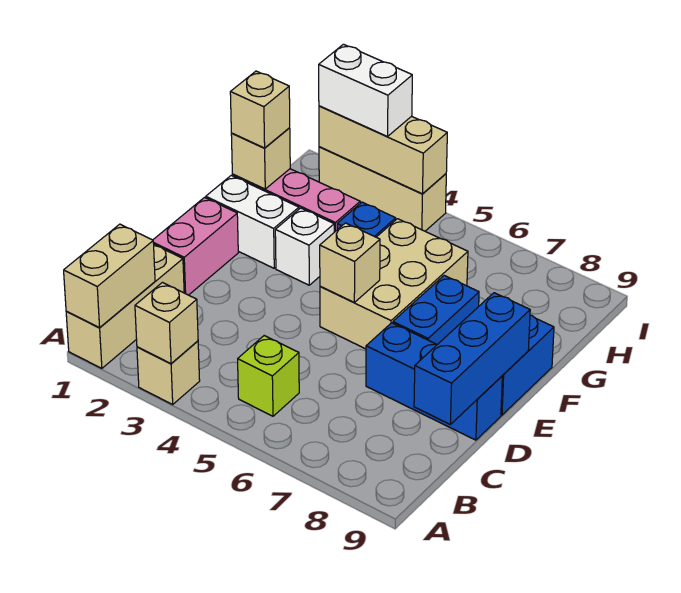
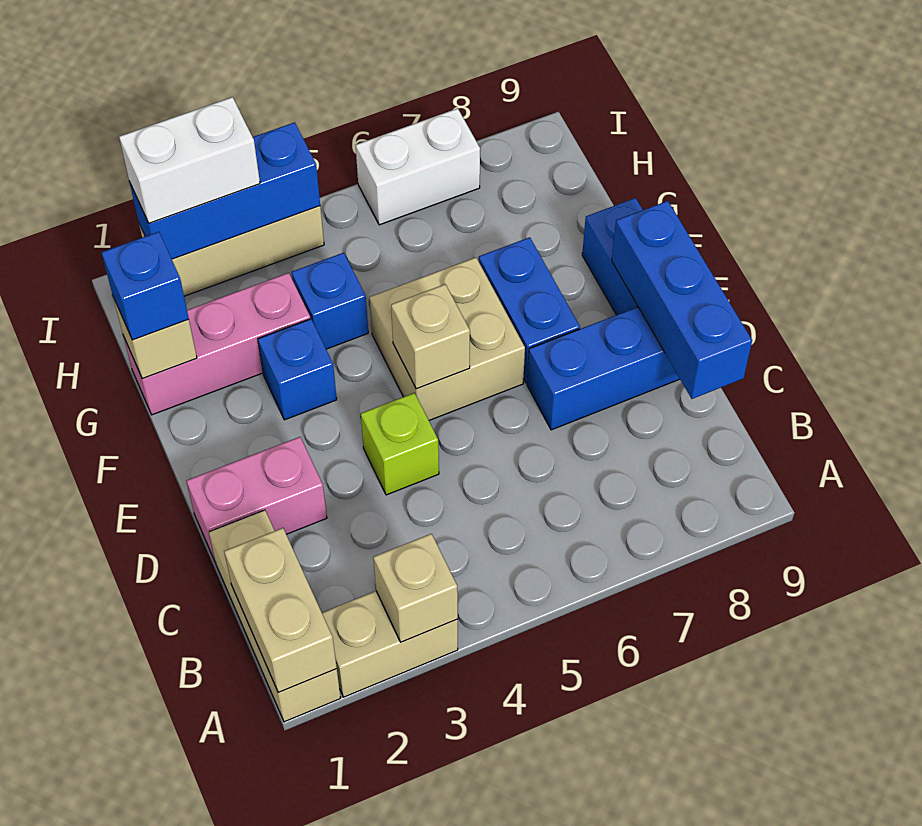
tan 1x1 brick [137,341,200,404] -> tan 1x2 brick [322,591,458,697]
lime 1x1 brick [238,336,299,416] -> lime 1x1 brick moved to [361,393,439,495]
pink 1x2 brick [153,198,238,295] -> pink 1x2 brick turned to [187,437,327,561]
tan 2x3 brick [320,219,468,349] -> tan 2x2 brick [370,257,525,420]
white 1x2 brick [206,175,299,268] -> white 1x2 brick moved to [356,108,480,225]
white 1x1 brick [275,208,334,285] -> blue 1x1 brick [258,319,337,420]
tan 1x1 brick [230,71,290,148] -> blue 1x1 brick [101,232,189,340]
tan 1x3 brick [319,106,447,194] -> blue 1x3 brick [130,122,320,259]

